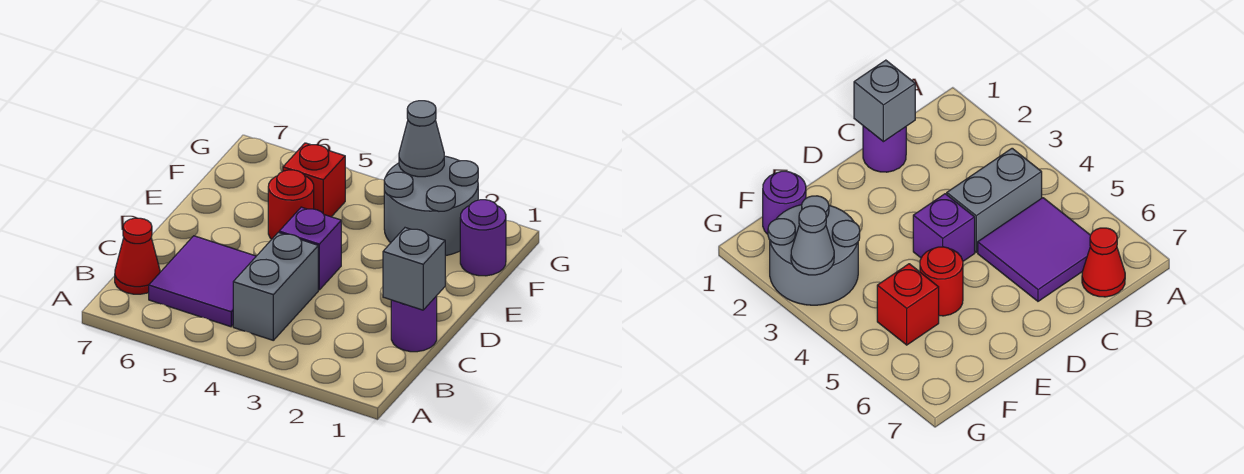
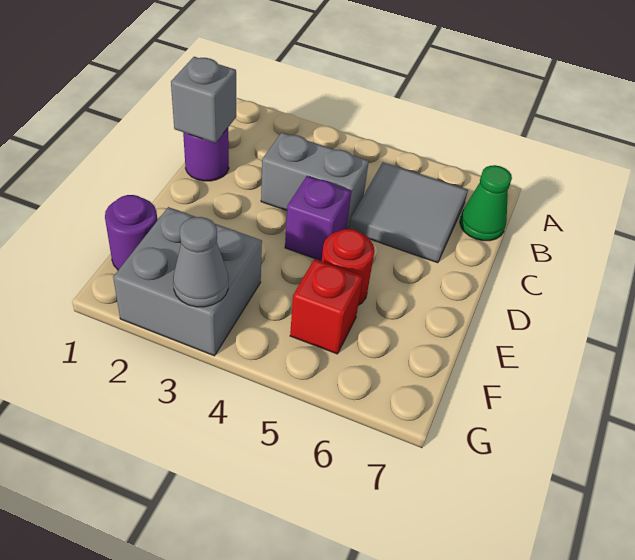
grey 1x2 brick [233,232,318,340] -> grey 1x2 brick turned to [261,132,369,229]
purple 2x2 tile [149,236,256,327] -> grey 2x2 tile [349,162,468,263]
red 1x1 cone [115,218,160,294] -> green 1x1 cone [460,165,512,241]
grey 2x2 round brick [384,156,478,256] -> grey 2x2 brick [113,207,262,356]

